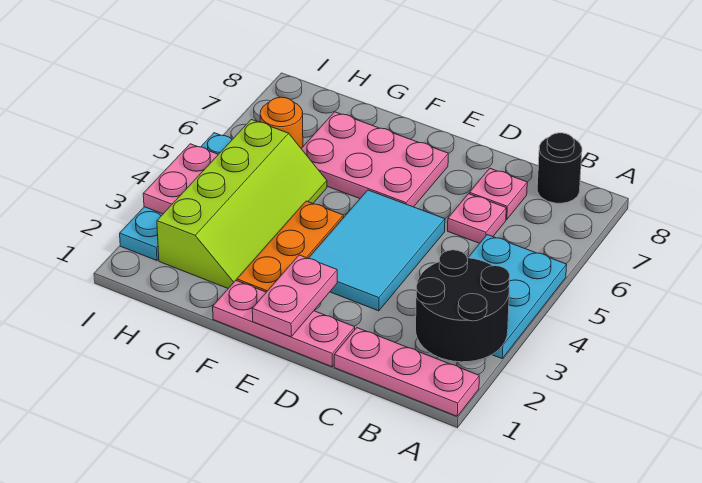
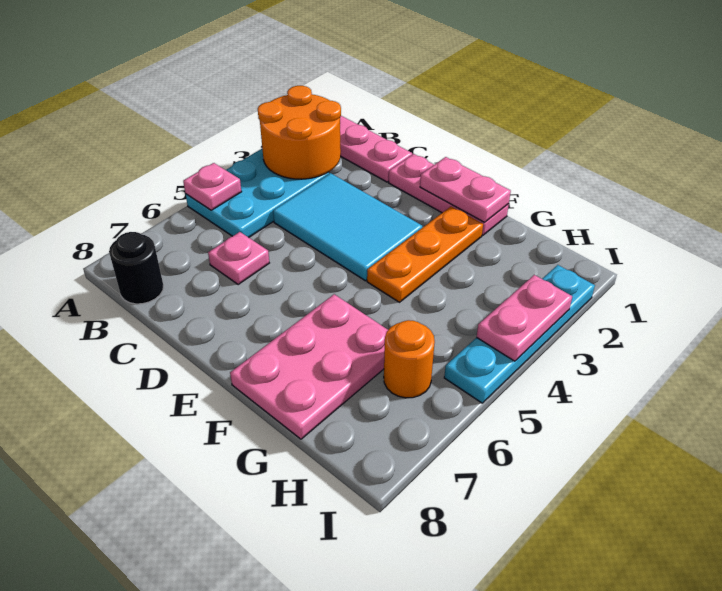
black 2x2 round brick [416,250,510,362] -> orange 2x2 round brick [258,86,341,179]
pink 1x1 plate [469,168,527,219] -> pink 1x1 plate moved to [183,163,242,210]
cyan 2x3 tile [308,190,445,311] -> cyan 2x3 tile turned to [273,173,422,281]
pink 1x2 plate [252,255,337,337] -> pink 1x2 plate turned to [420,157,511,222]
pink 2x3 plate [301,112,448,207] -> pink 2x3 plate turned to [230,294,388,439]
lime 2x4 slope [157,120,327,288] -> none

